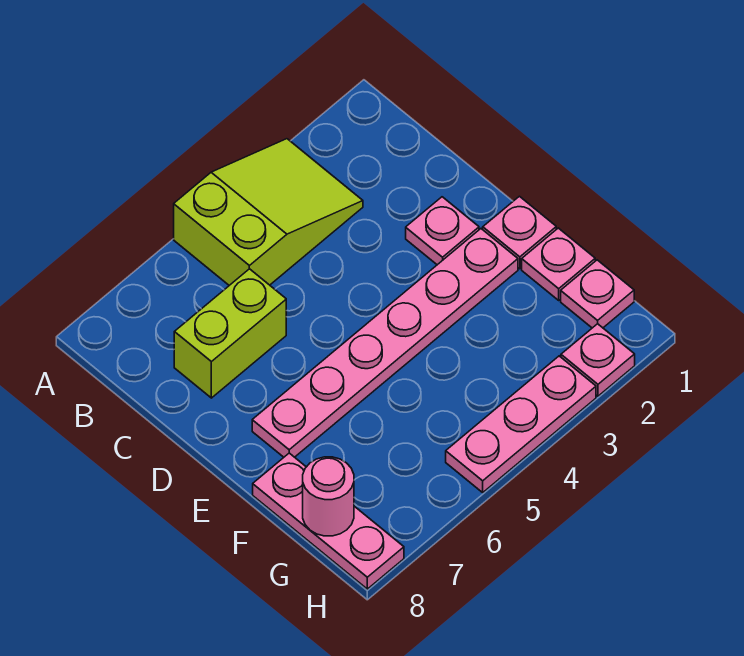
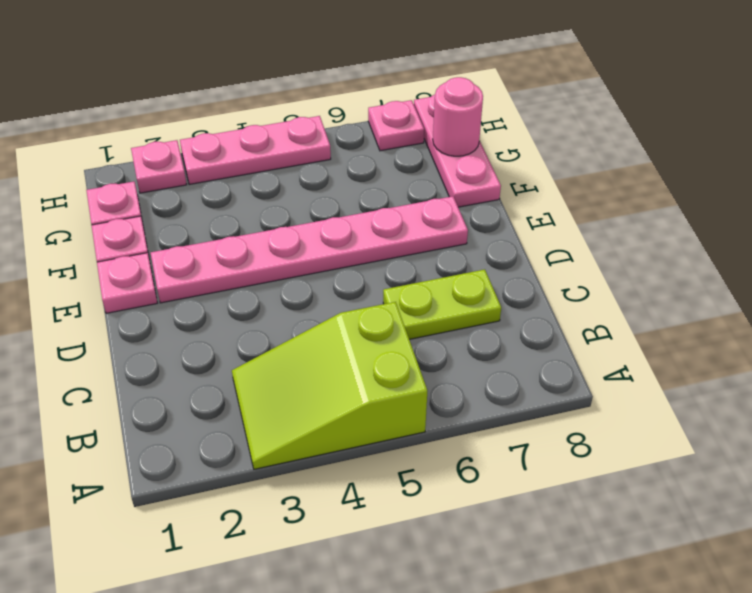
lime 1x2 brick [174,269,286,398] -> lime 1x2 plate [383,269,501,339]
pink 1x1 plate [406,197,479,265] -> pink 1x1 plate moved to [368,100,424,151]

